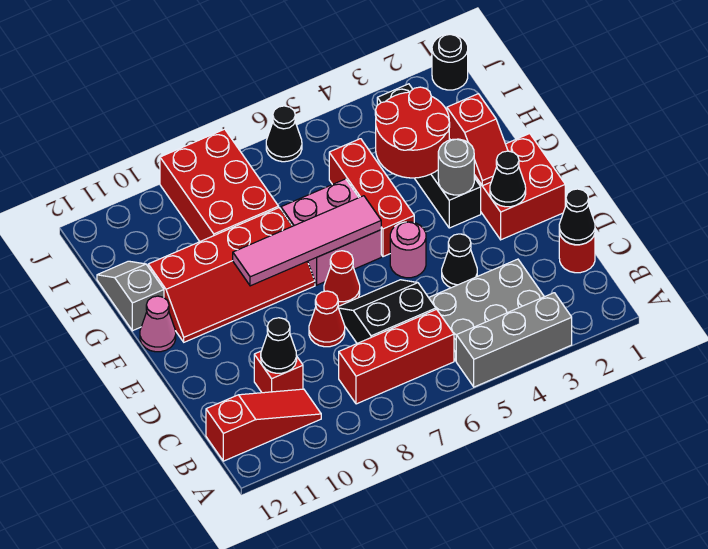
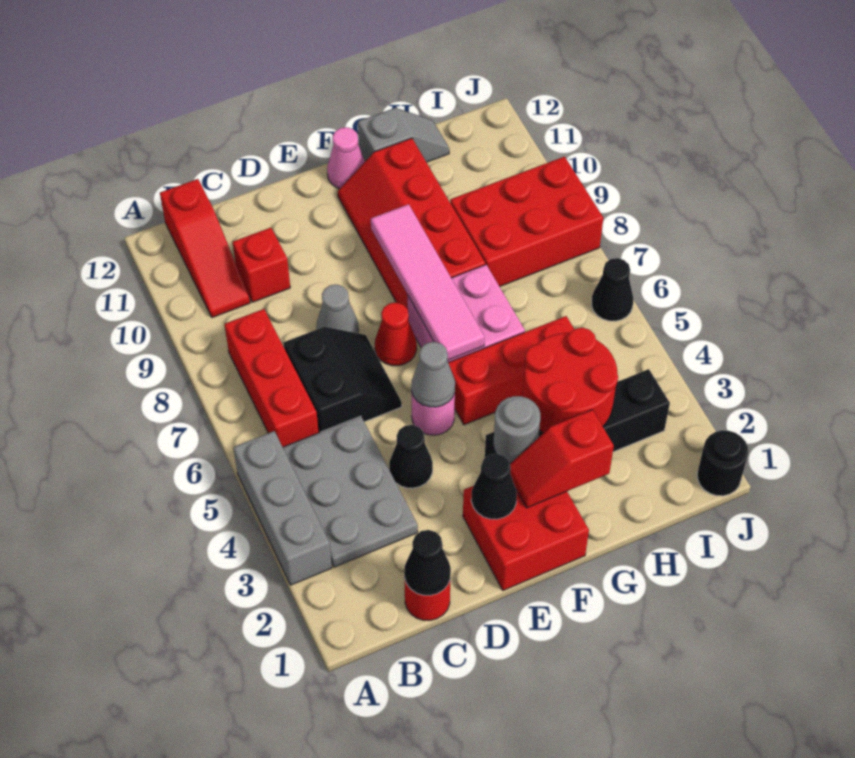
black 1x1 cone [261,318,297,373] -> none
red 1x1 cone [309,291,345,347] -> grey 1x1 cone [316,284,358,333]
none -> grey 1x1 cone [411,342,455,407]

